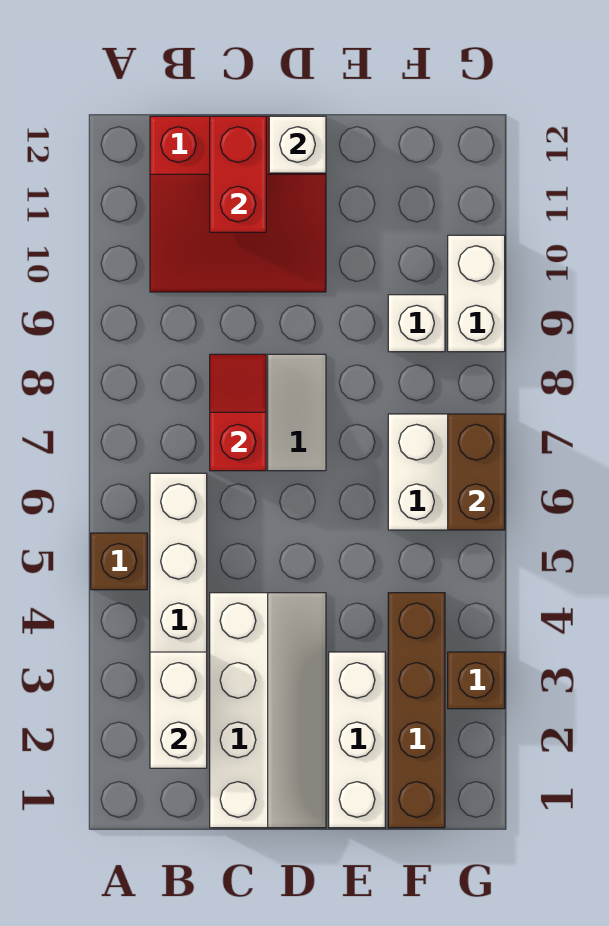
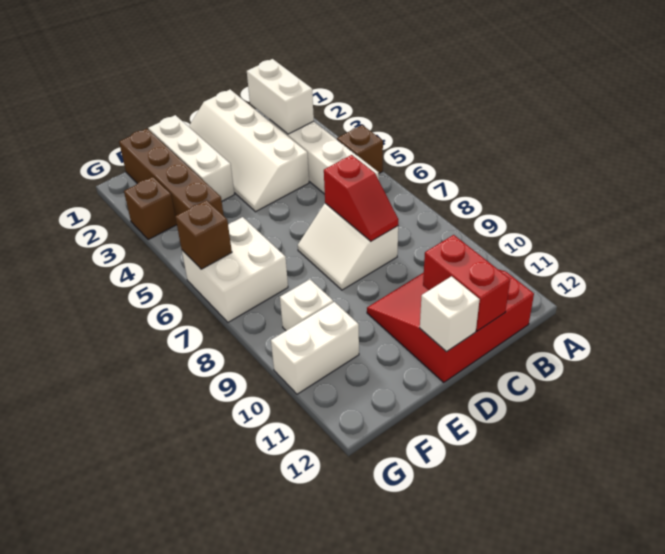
brown 1x2 brick [448,414,505,530] -> brown 1x1 brick [175,200,232,269]
white 1x2 brick [448,235,505,352] -> white 1x2 brick turned to [271,302,359,394]

